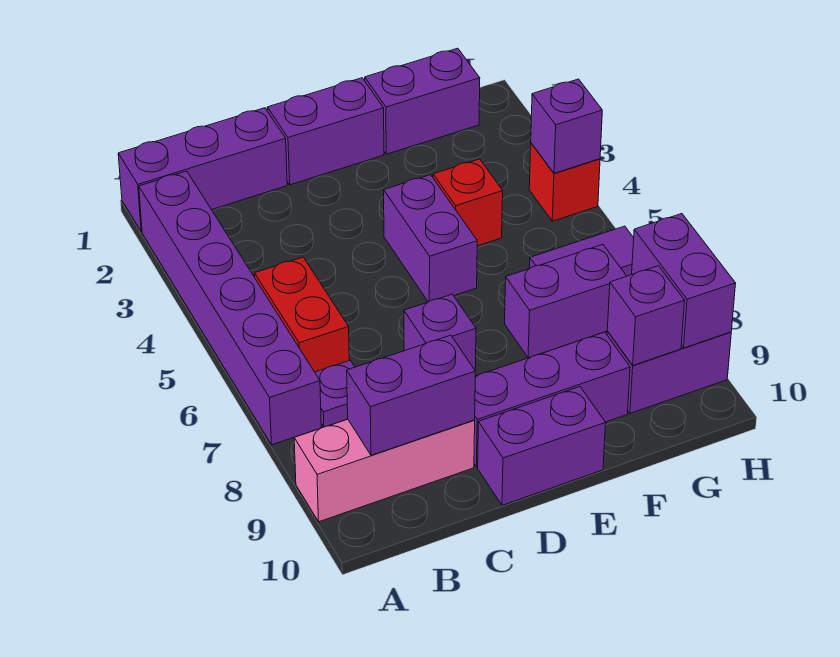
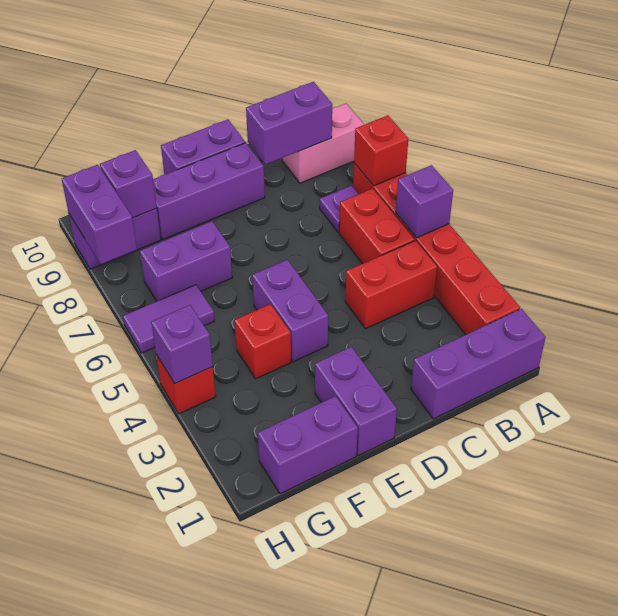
purple 1x6 brick [139,171,321,445] -> red 1x6 brick [353,163,520,334]
none -> red 1x1 brick [354,116,408,186]
pink 1x3 brick [294,419,475,522] -> pink 1x2 brick [282,104,364,183]
none -> red 1x2 brick [345,241,437,329]
purple 1x2 brick [267,78,384,185] -> purple 1x2 brick turned to [315,347,397,456]
purple 1x1 brick [404,294,476,370] -> purple 1x1 brick moved to [396,165,453,238]

